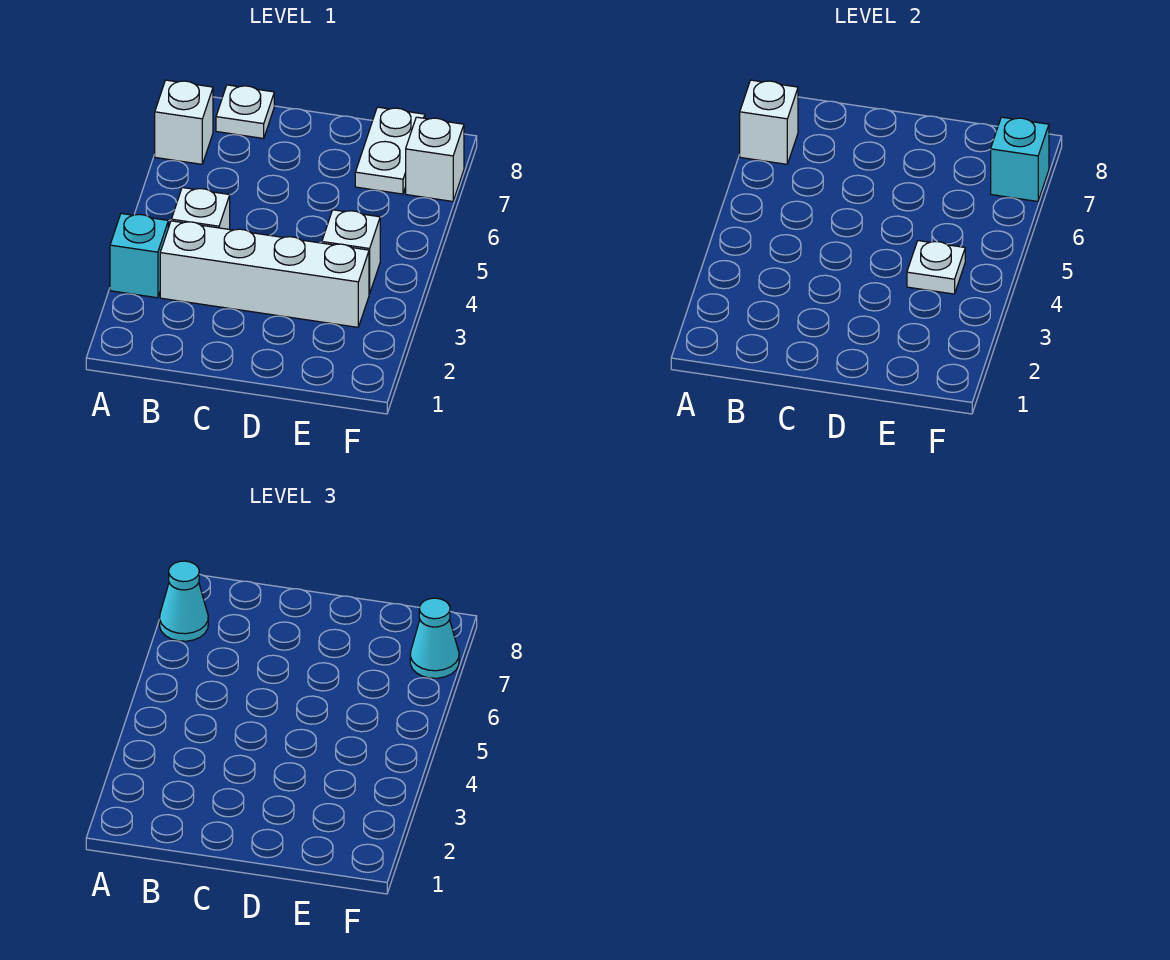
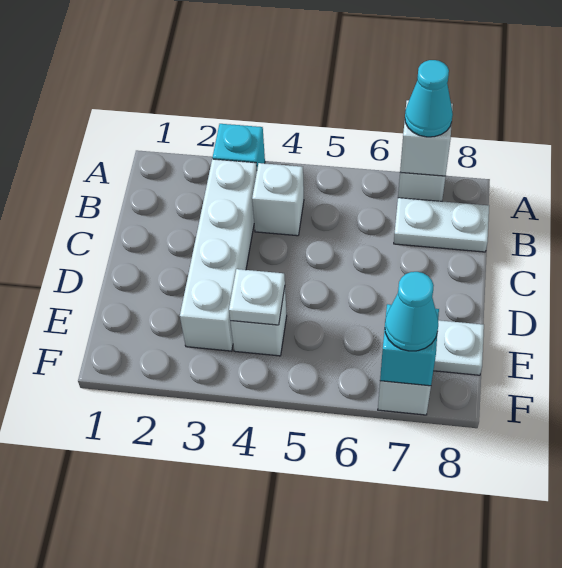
white 1x1 plate [216,85,274,138] -> white 1x2 plate [394,198,489,252]

